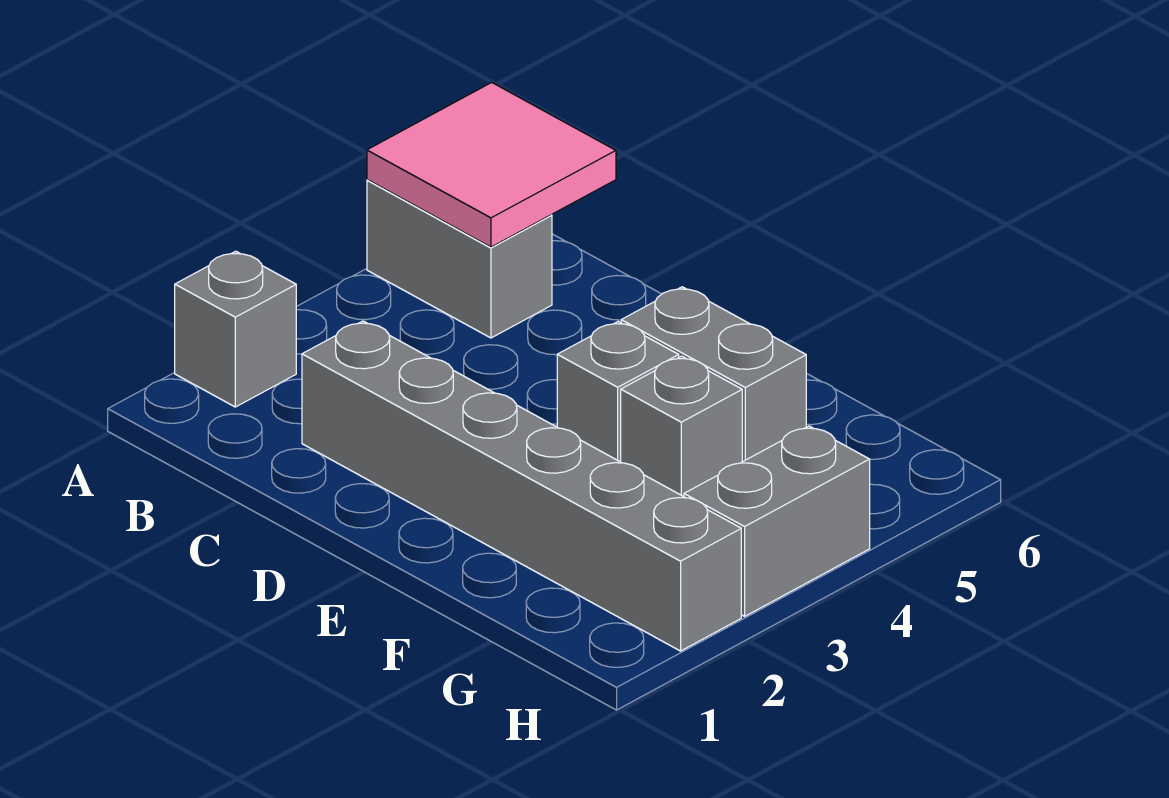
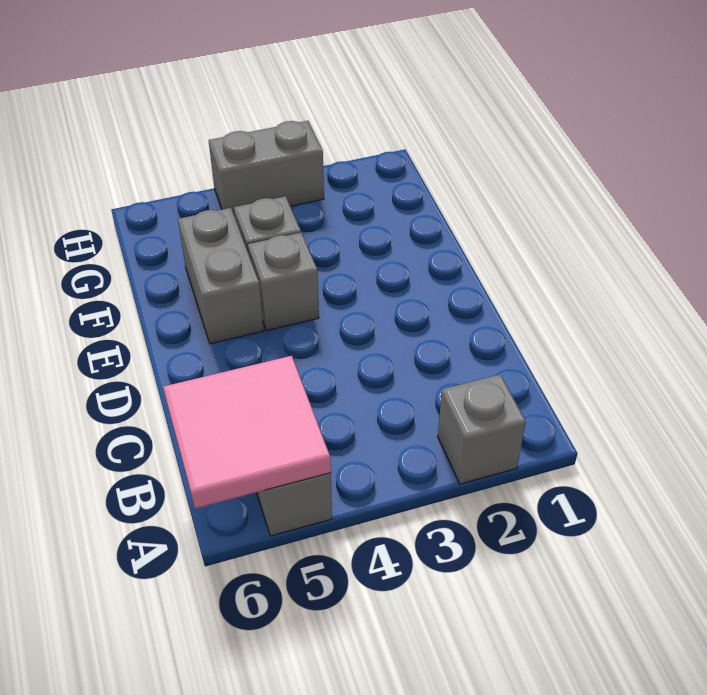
grey 1x6 brick [302,321,741,651] -> none

